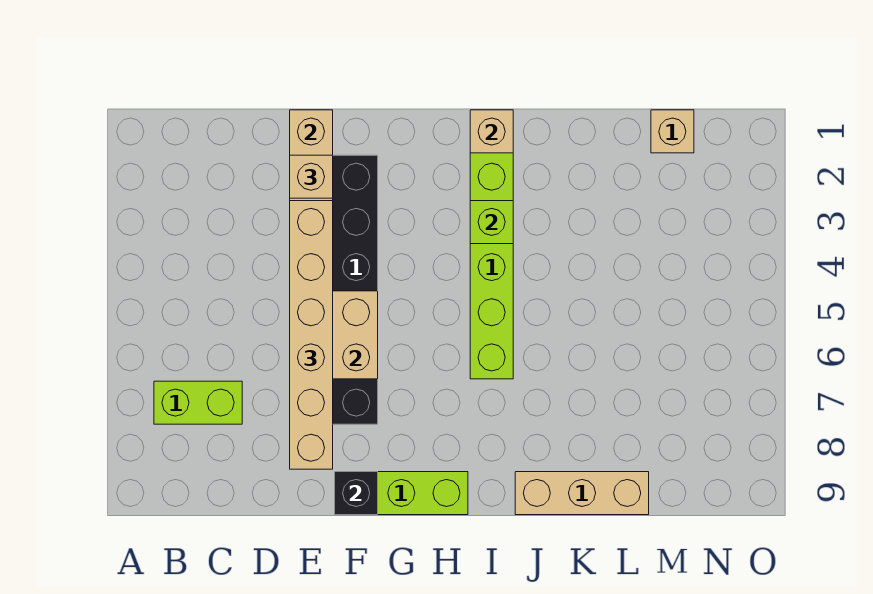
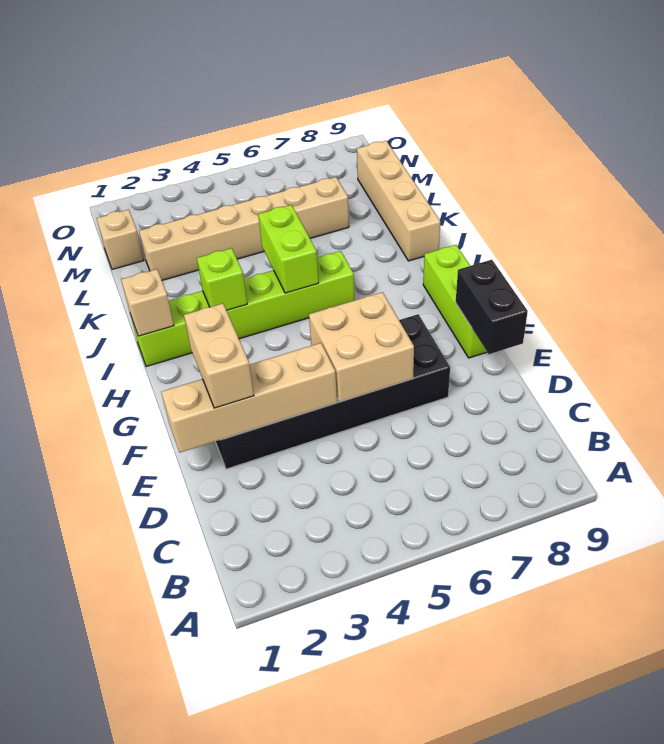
lime 1x2 brick [154,381,242,424] -> lime 1x2 brick moved to [258,205,319,293]
tan 1x1 brick [290,155,333,198] -> tan 1x2 brick [184,303,254,408]
tan 1x6 brick [290,201,333,469] -> tan 1x6 brick moved to [139,177,349,280]
black 1x1 brick [335,472,378,515] -> black 1x2 brick [456,260,528,354]
tan 1x3 brick [515,472,649,515] -> tan 1x4 brick [357,141,440,261]

